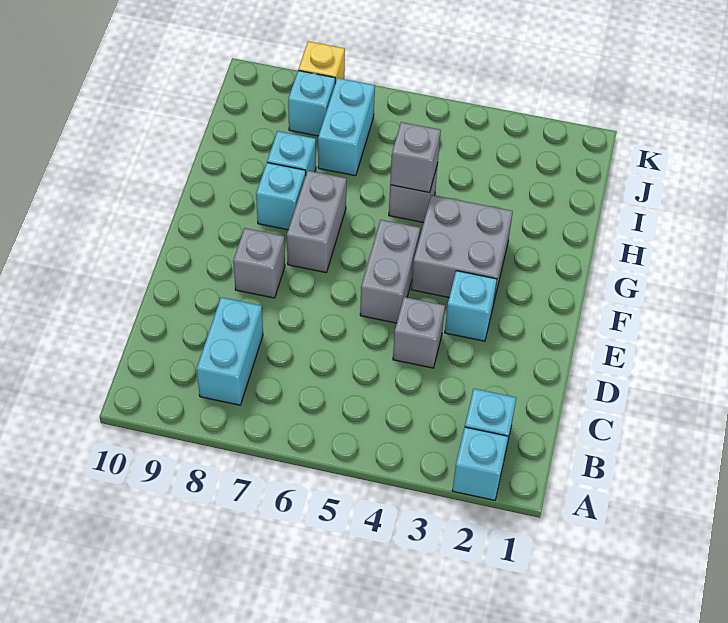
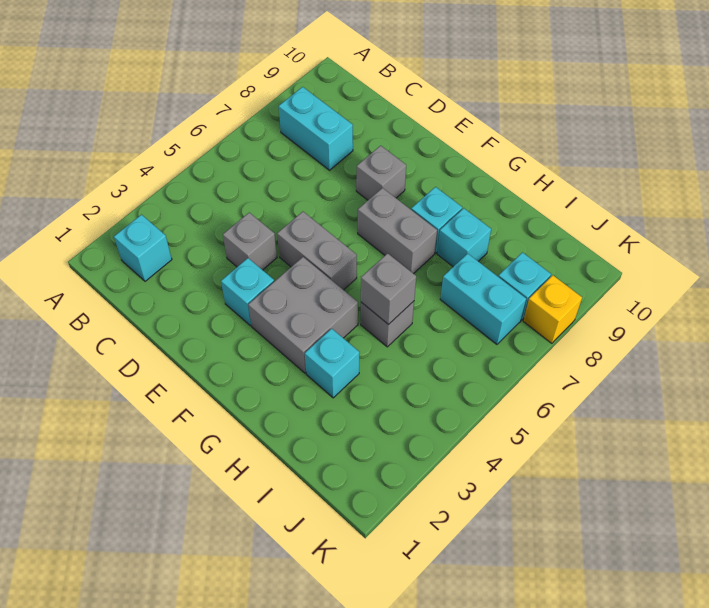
cyan 1x1 brick [452,427,508,500] -> cyan 1x1 brick moved to [305,329,359,398]

